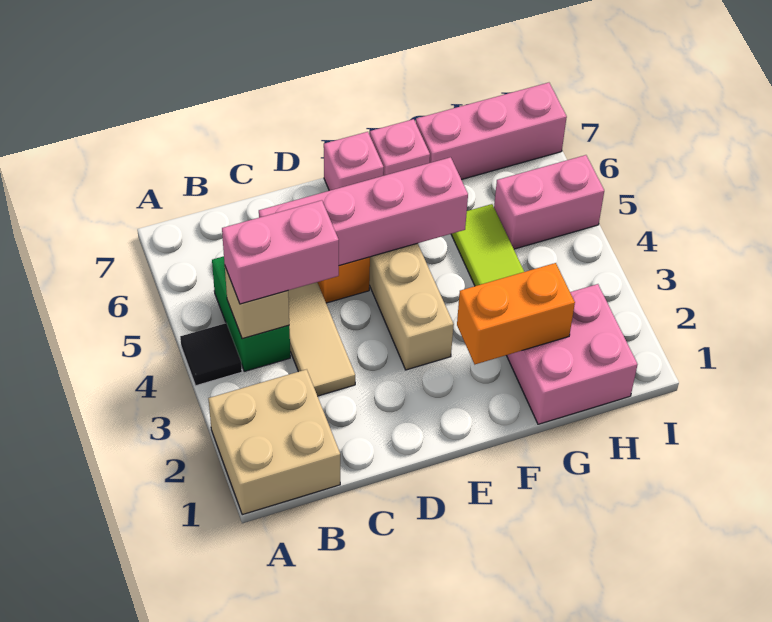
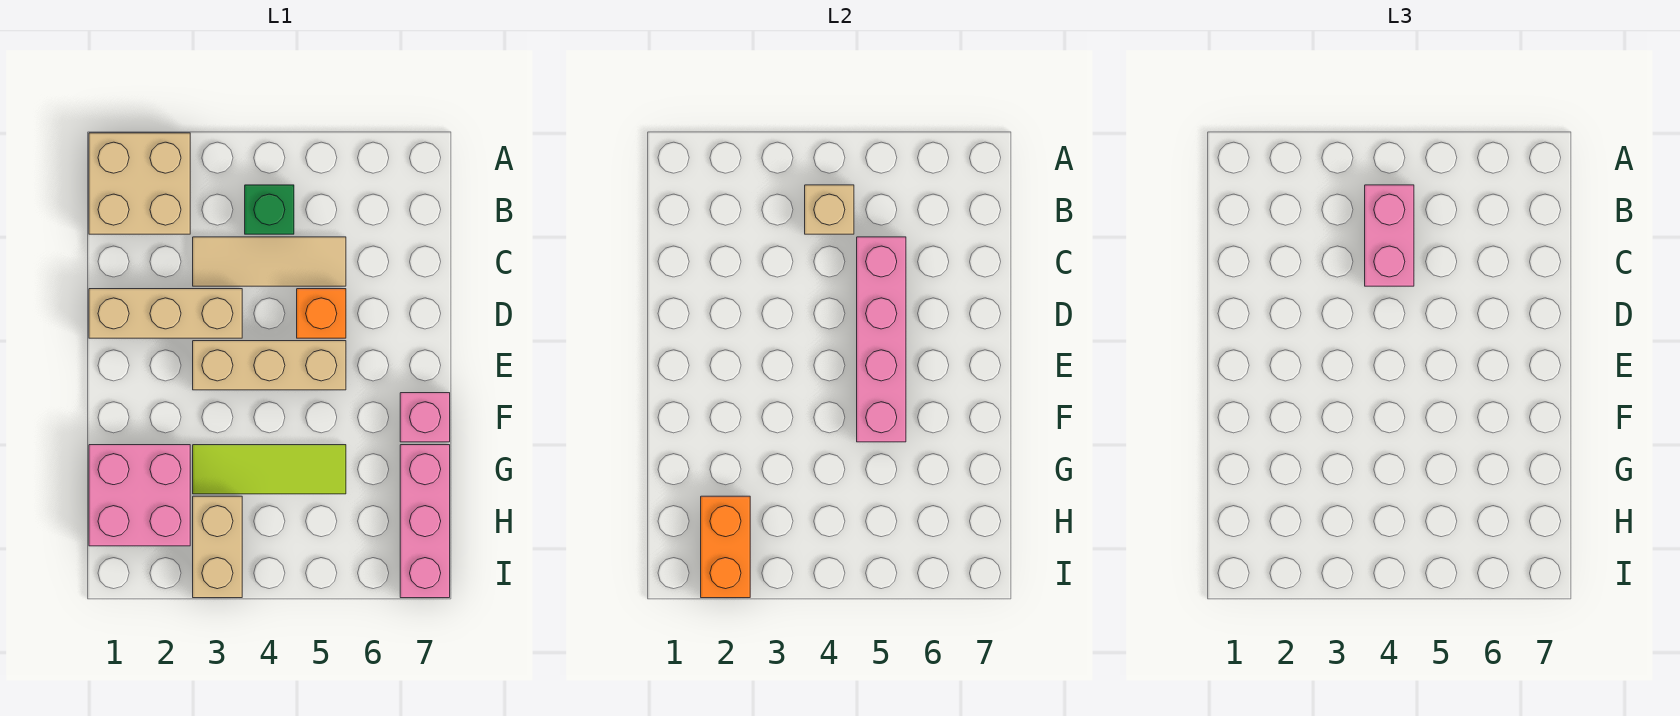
black 1x1 tile [180,323,242,386] -> none
green 1x2 brick [212,256,290,371] -> green 1x1 brick [245,185,294,234]
none -> tan 1x3 brick [89,289,242,338]
pink 1x1 brick [324,132,384,191] -> none
orange 1x2 brick [457,263,575,364] -> orange 1x2 brick moved to [701,496,750,598]
none -> tan 1x2 brick [193,496,242,598]
pink 1x2 brick [494,155,604,249] -> none

